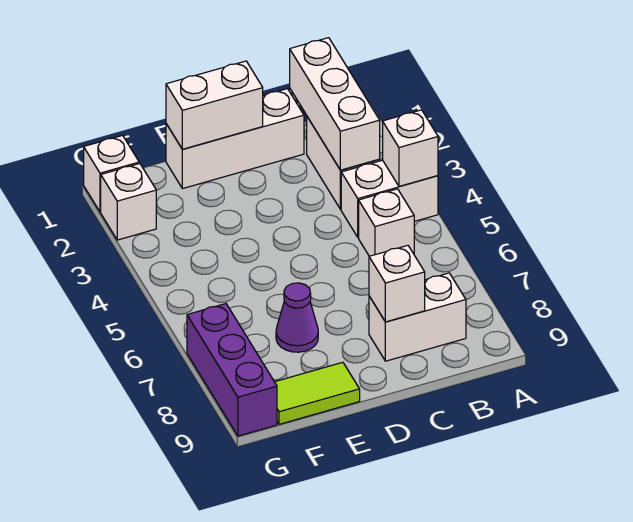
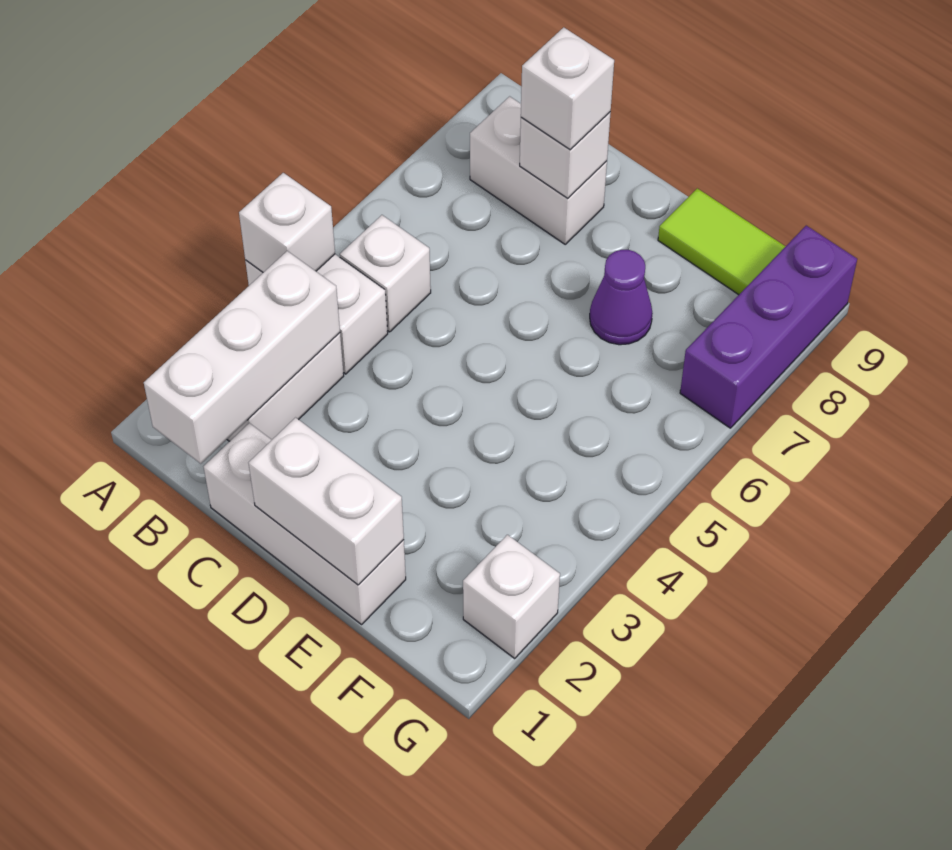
white 1x1 brick [84,135,139,212] -> white 1x1 brick moved to [521,27,614,150]

